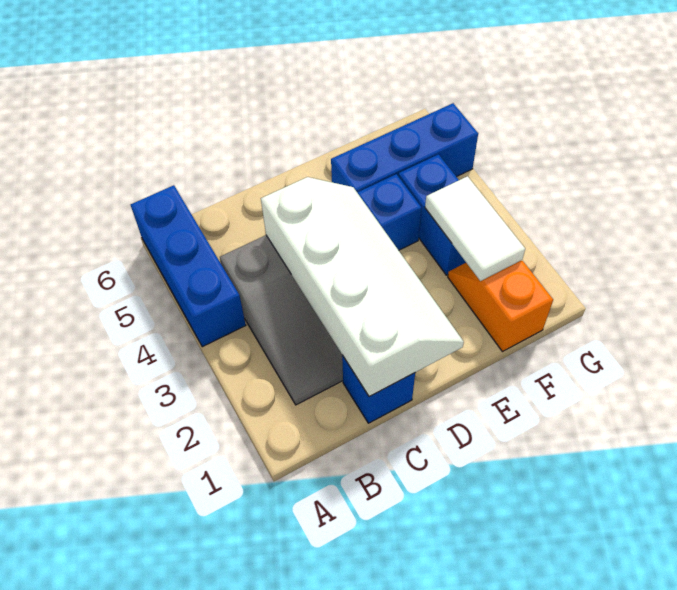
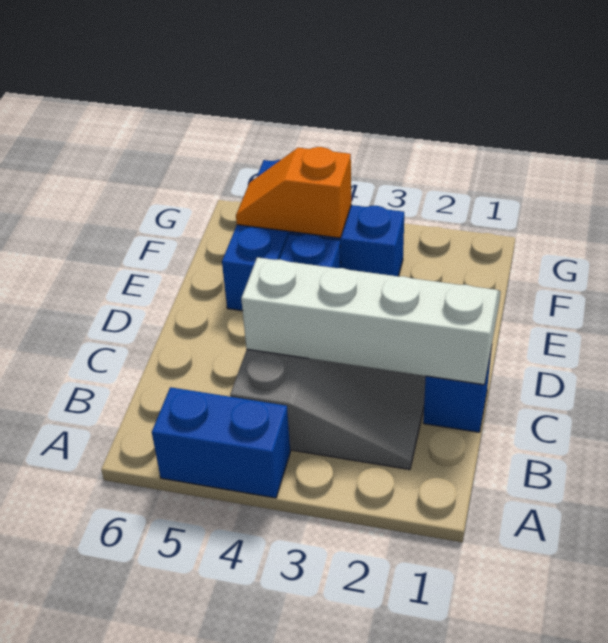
blue 1x3 brick [131,185,246,347] -> blue 1x2 brick [152,387,290,498]
orange 1x2 slope [448,261,553,351] -> orange 1x2 slope moved to [236,147,351,238]
white 1x2 tile [425,176,525,281] -> none

